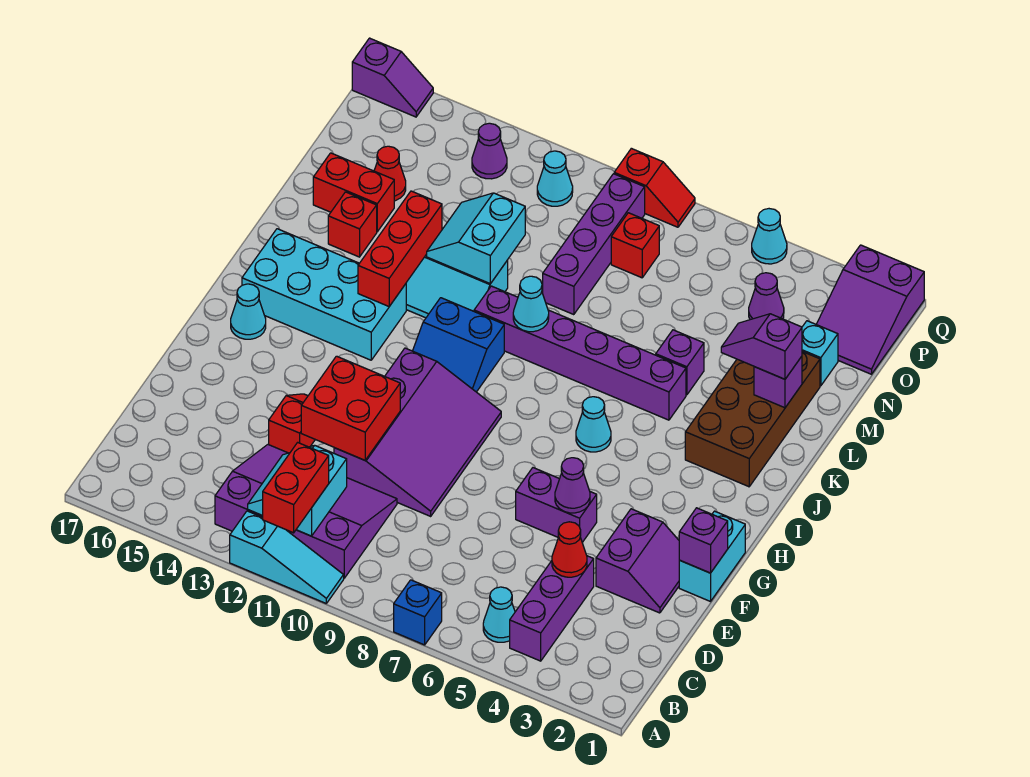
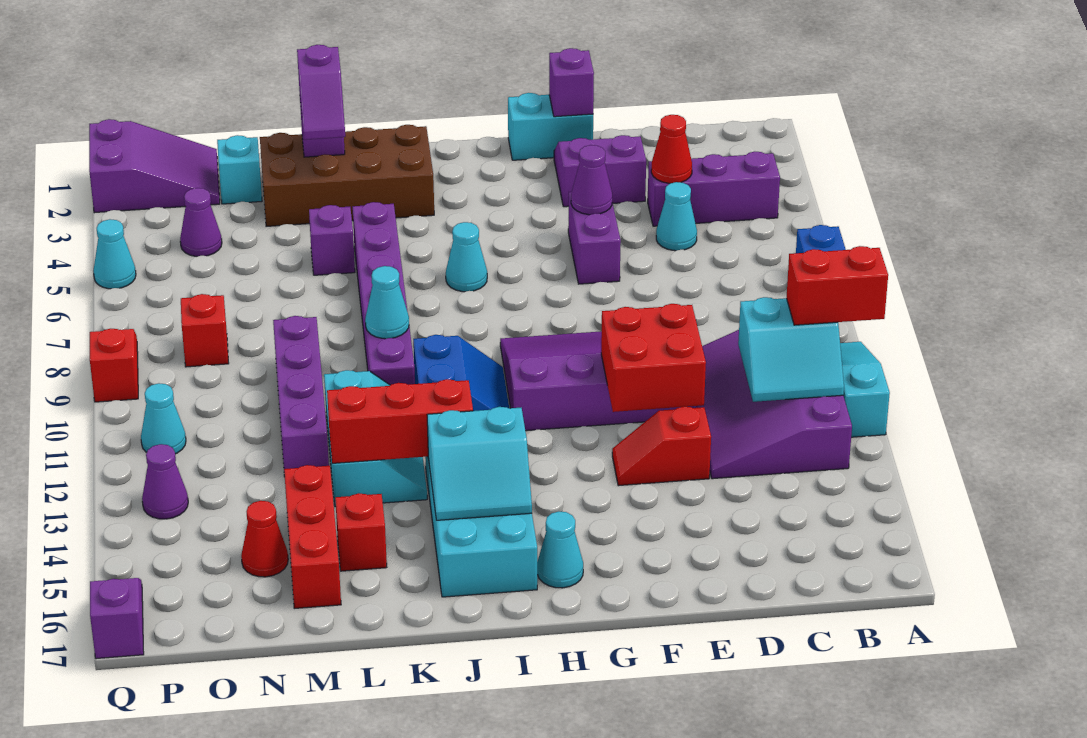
cyan 1x1 cone [483,587,515,642] -> cyan 1x1 cone moved to [656,182,697,251]
cyan 2x2 slope [427,193,525,284] -> cyan 2x2 slope moved to [427,407,532,520]
purple 1x4 brick [542,174,645,315] -> purple 1x4 brick turned to [273,316,329,476]
red 1x2 brick [313,153,394,232] -> red 1x3 brick [284,465,341,608]

